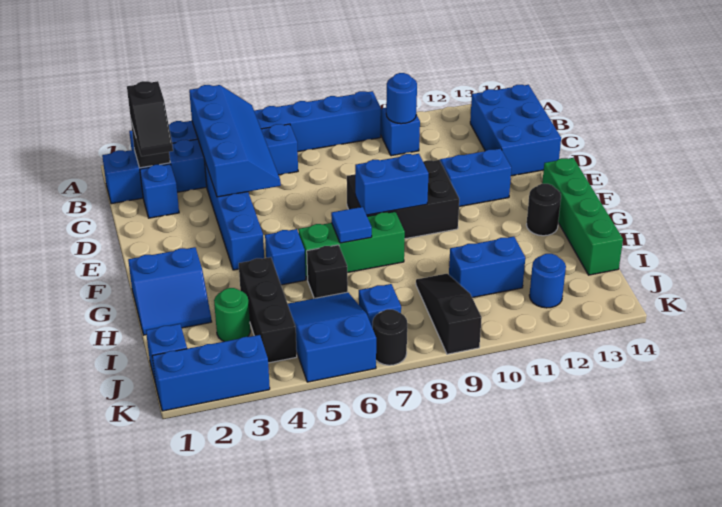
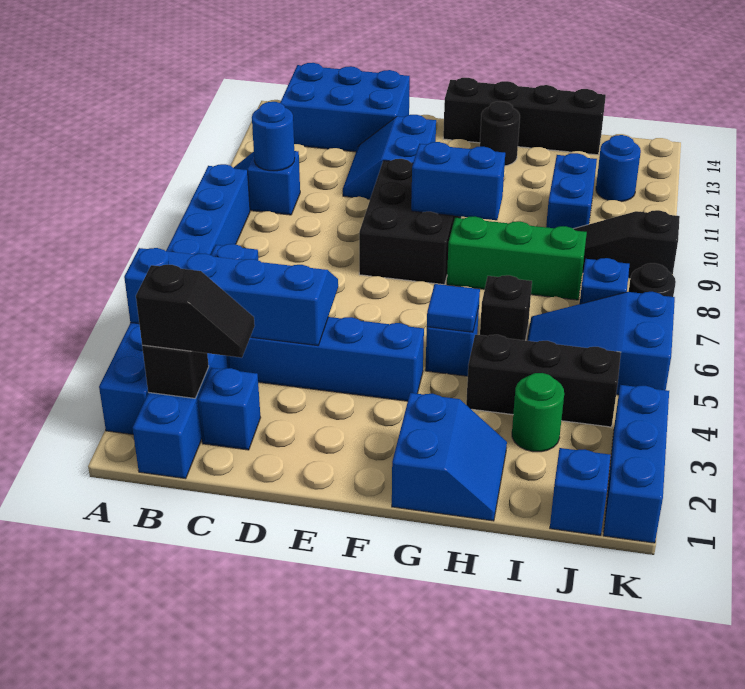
blue 1x2 brick [355,154,429,215] -> blue 1x2 brick turned to [411,142,505,220]
green 1x4 brick [542,158,623,275] -> black 1x4 brick [443,78,606,155]
green 1x3 brick [298,212,405,280] -> green 1x3 brick turned to [447,216,587,300]
blue 1x1 tile [331,207,372,243] -> blue 1x1 tile moved to [427,284,480,332]

